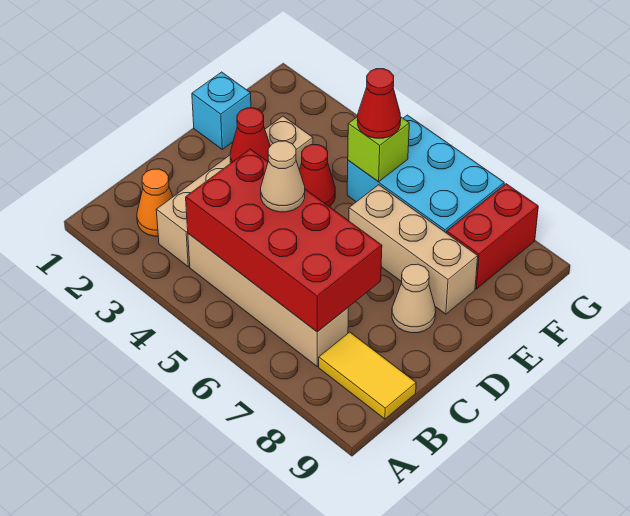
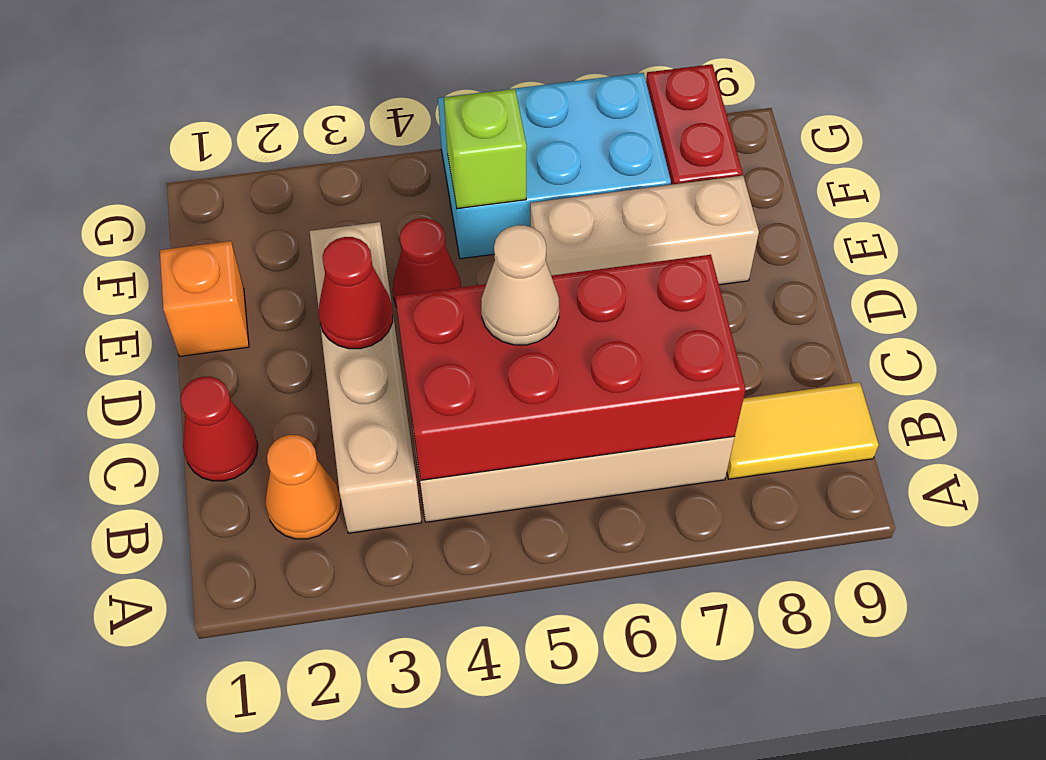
tan 1x1 cone [392,264,436,333] -> none
cyan 1x1 brick [192,72,251,149] -> orange 1x1 brick [160,241,249,356]
red 1x1 cone [357,69,401,138] -> red 1x1 cone moved to [181,377,258,481]

